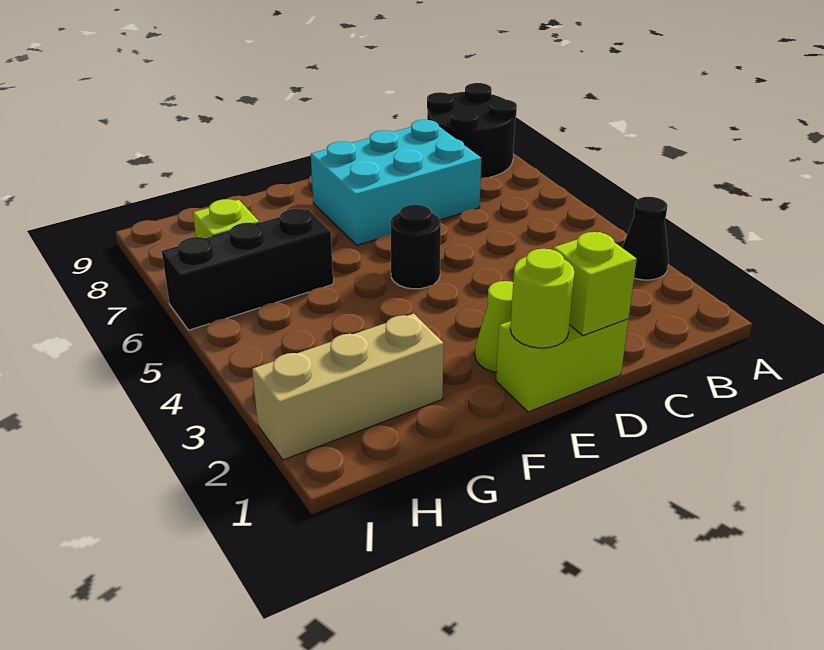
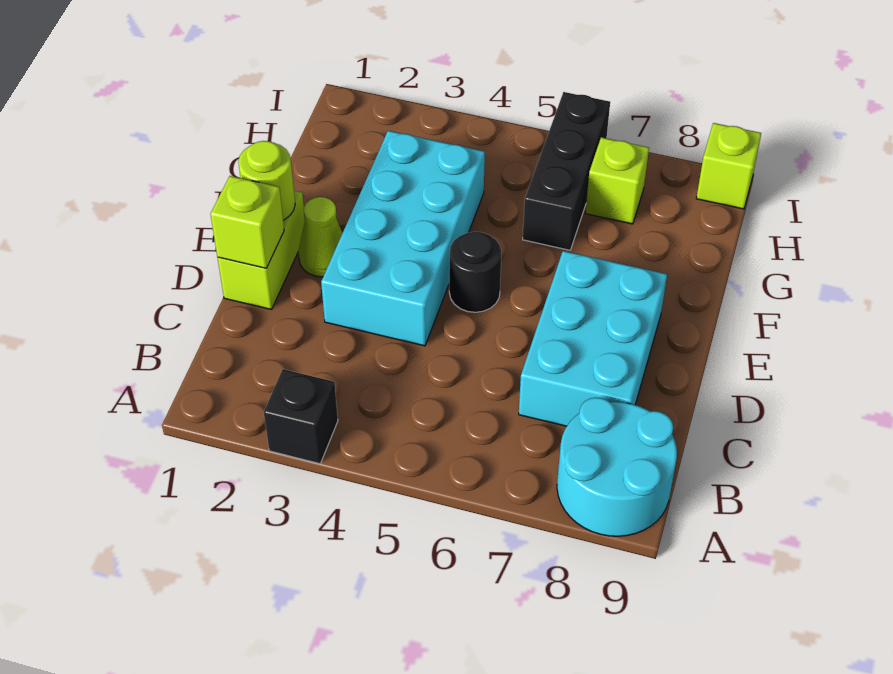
black 1x1 cone [622,197,669,280] -> black 1x1 brick [264,369,338,464]
black 2x2 round brick [427,83,517,178] -> cyan 2x2 round brick [557,397,677,536]
none -> cyan 2x4 brick [321,131,485,346]
tan 1x3 brick [252,314,444,460] -> none
none -> lime 1x1 brick [696,123,761,209]

